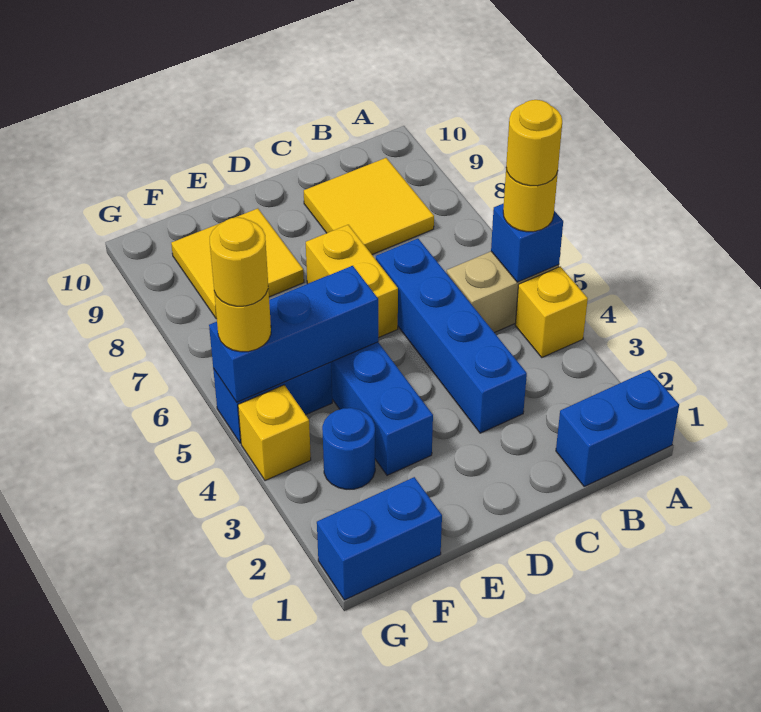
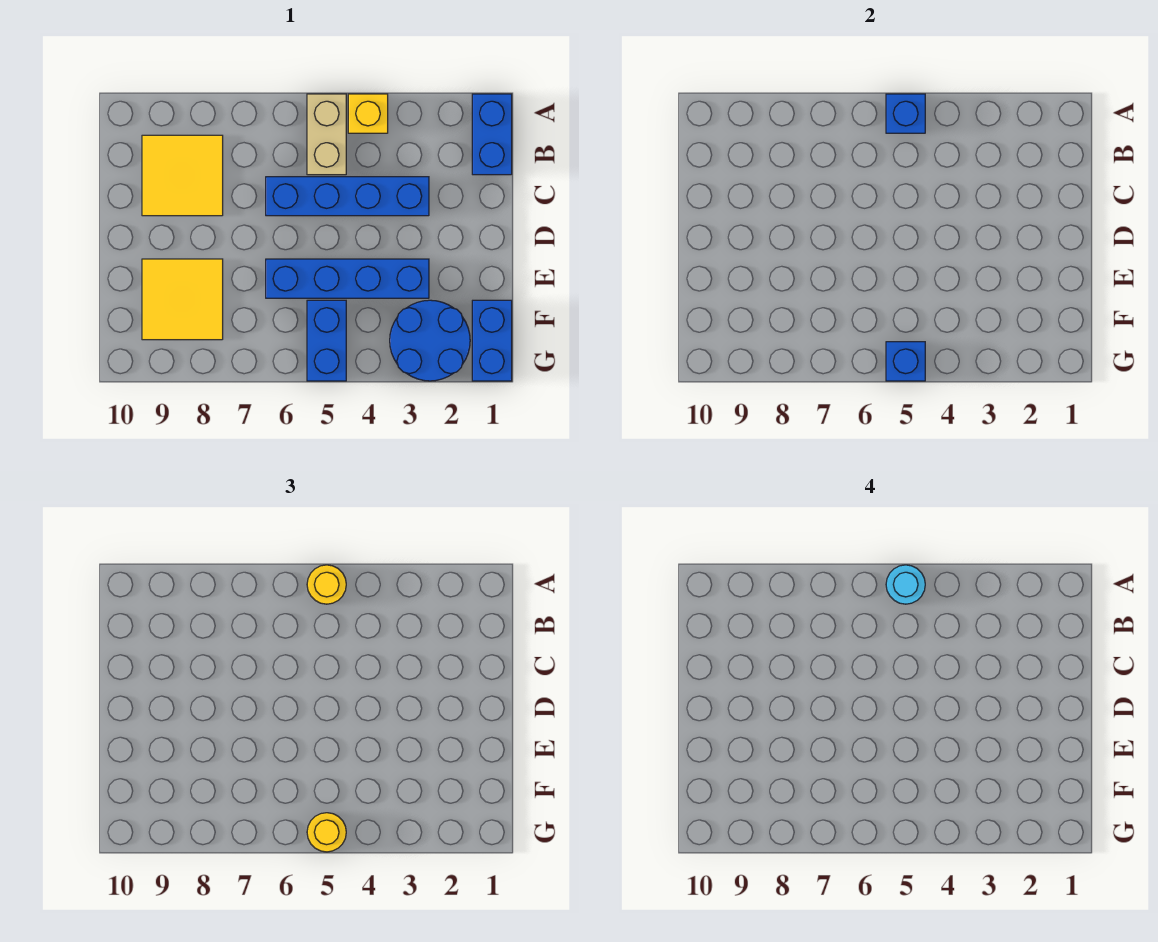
yellow 1x1 round brick [506,100,562,186] -> cyan 1x1 round brick [886,565,925,604]
yellow 1x2 brick [306,225,398,338] -> none
blue 1x3 brick [209,266,378,402] -> blue 1x1 brick [886,342,925,381]
blue 1x1 round brick [322,408,375,489] -> blue 2x2 round brick [390,300,470,381]
yellow 1x1 brick [238,385,311,481] -> none
yellow 1x1 round brick [210,217,268,306] -> none

